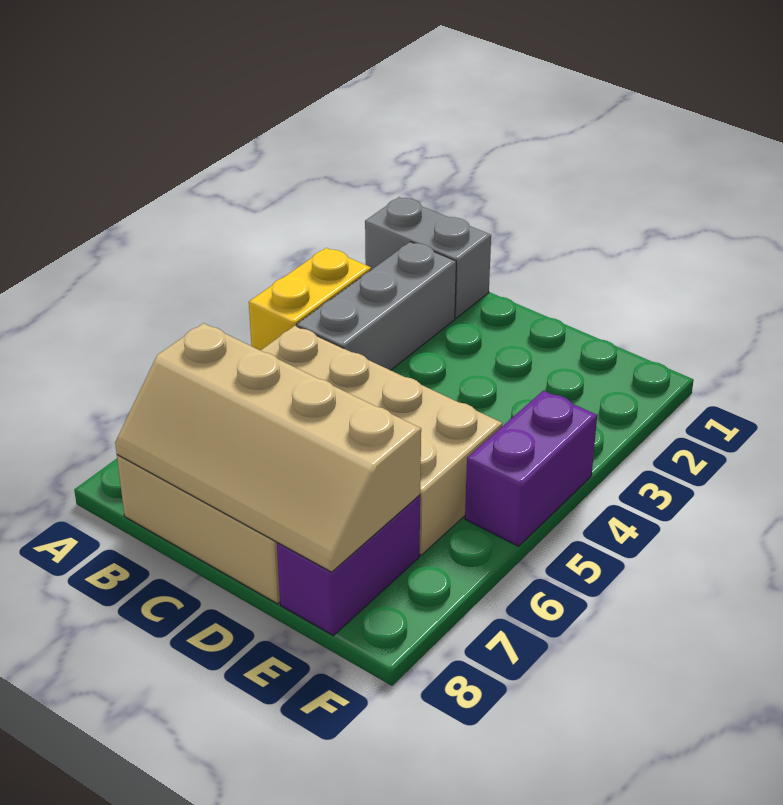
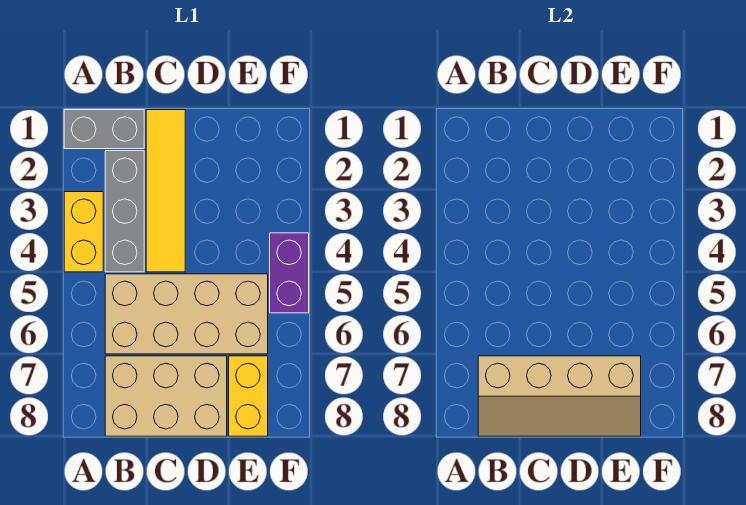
none -> yellow 1x4 tile [146,110,185,272]
purple 1x2 brick [277,495,420,636] -> yellow 1x2 brick [229,356,268,436]

